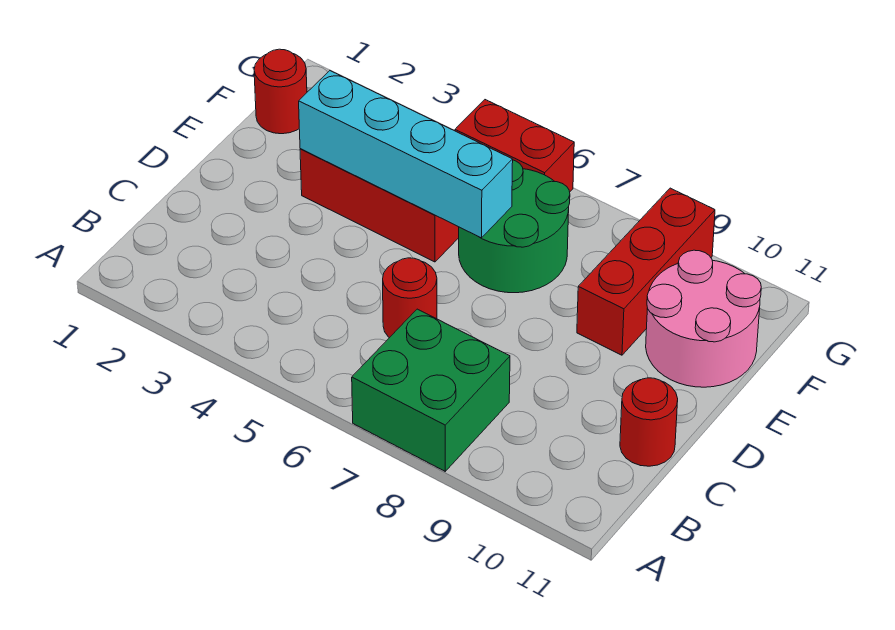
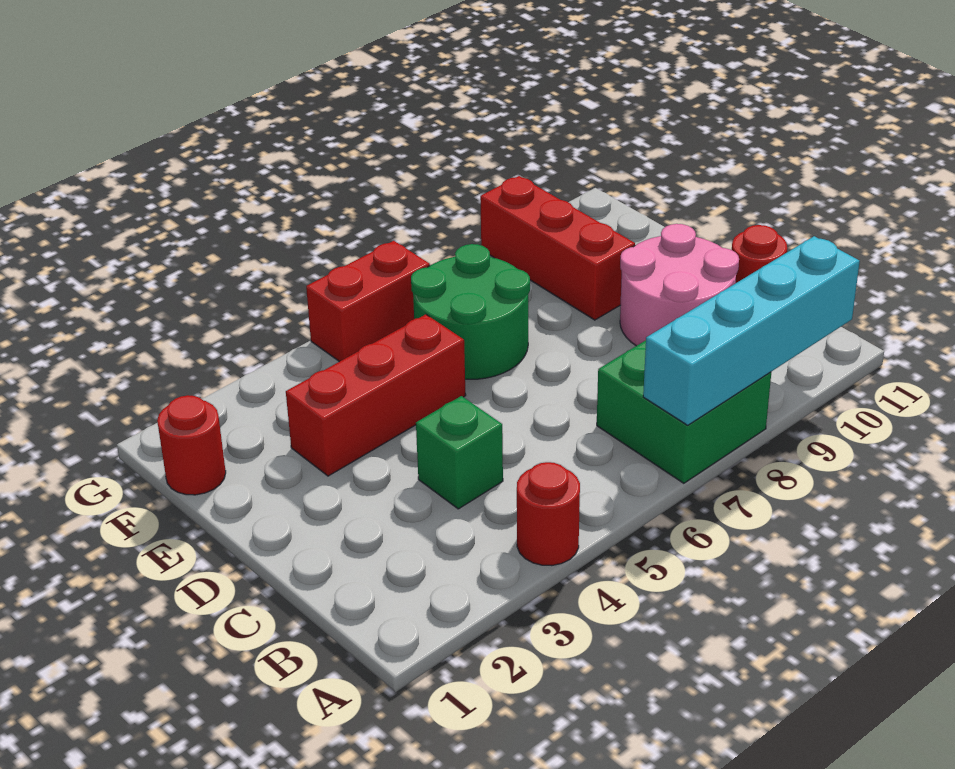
none -> green 1x1 brick [416,396,503,509]
red 1x1 round brick [383,258,437,338] -> red 1x1 round brick moved to [517,462,580,566]
cyan 1x4 brick [299,71,513,238] -> cyan 1x4 brick moved to [643,236,860,425]
pink 2x2 round brick [646,250,761,387] -> pink 2x2 round brick moved to [620,224,739,346]

